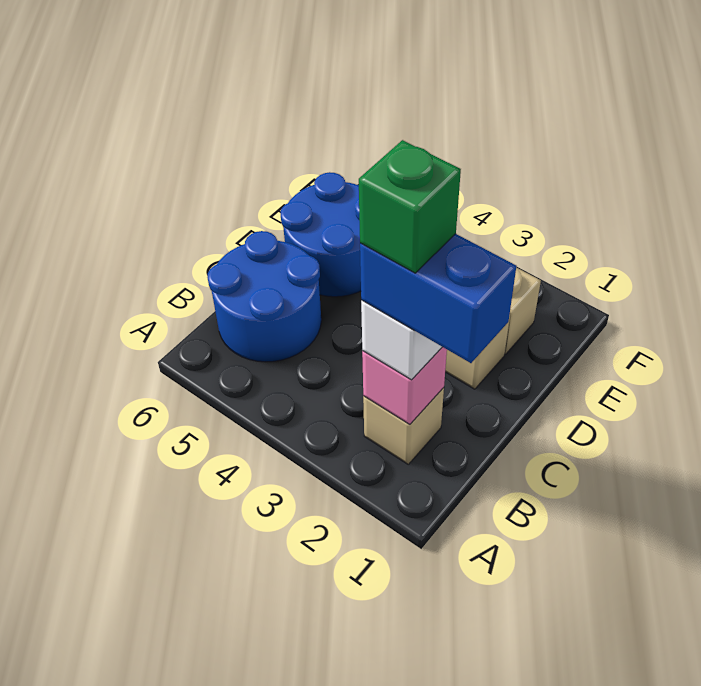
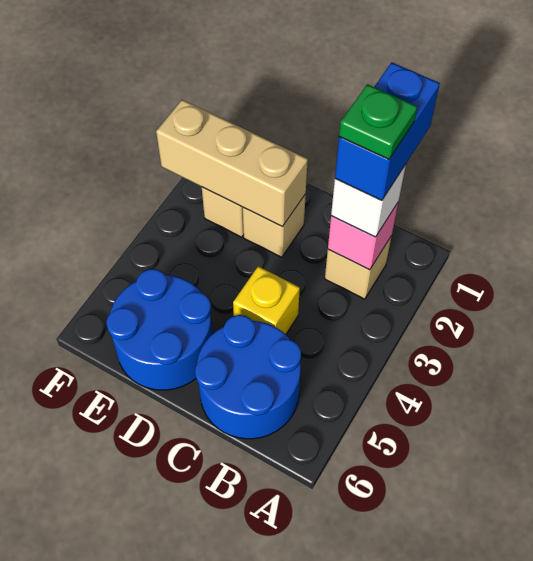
green 1x1 brick [359,140,461,273] -> green 1x1 plate [339,84,417,159]
none -> yellow 1x1 brick [233,266,300,334]
none -> tan 1x3 brick [156,100,308,227]

